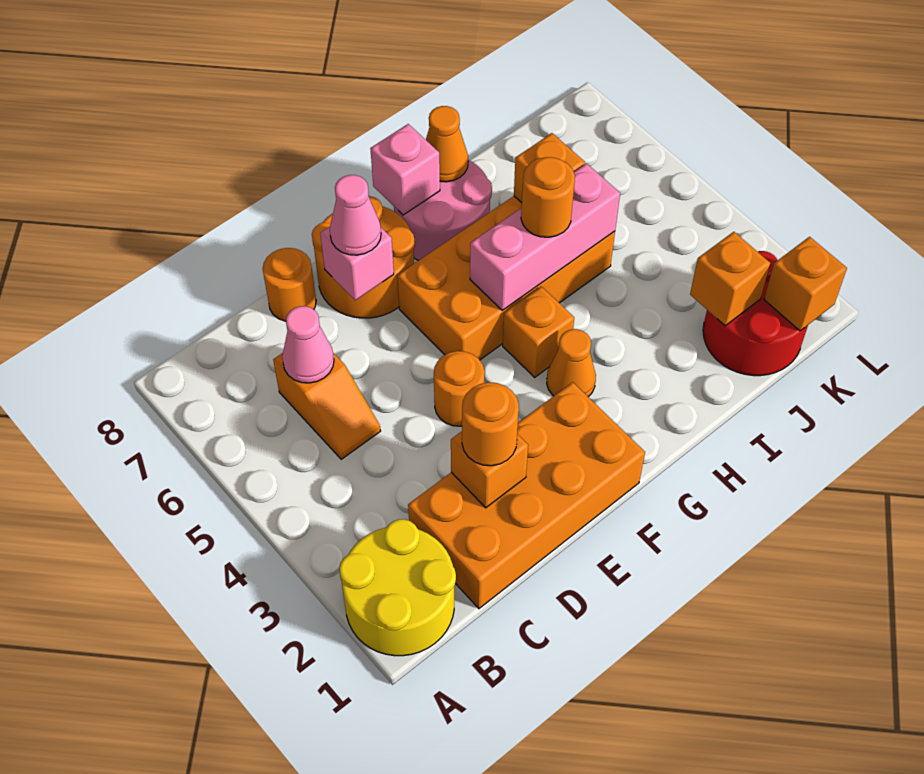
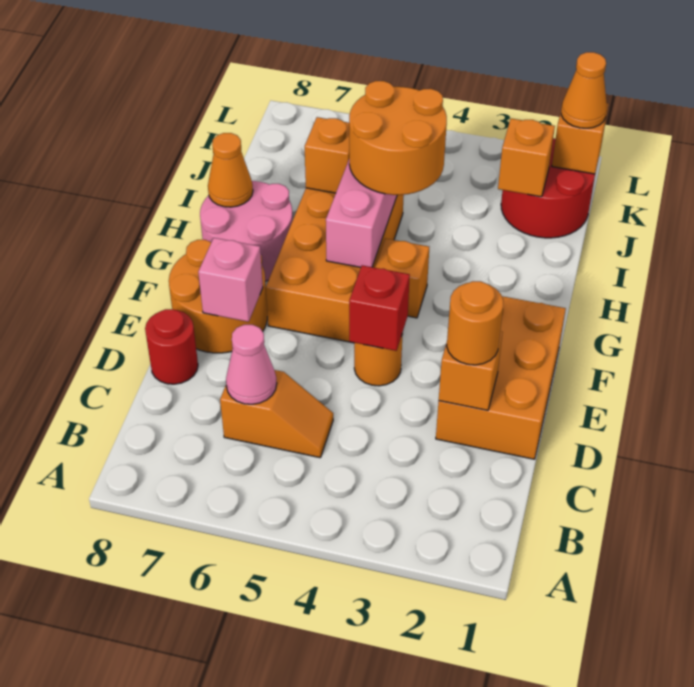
yellow 2x2 round brick [339,519,456,656] -> none
orange 2x4 brick [408,382,645,609] -> orange 2x3 brick [436,296,566,459]
orange 1x1 round brick [263,248,316,321] -> red 1x1 round brick [145,309,198,384]
none -> red 1x1 brick [349,265,410,351]
pink 1x1 cone [330,175,381,255] -> none
orange 1x1 cone [547,329,596,397] -> orange 1x1 cone moved to [561,52,607,128]
pink 1x1 brick [370,124,440,215] -> none
orange 1x1 round brick [521,157,575,237] -> orange 2x2 round brick [349,81,447,195]

